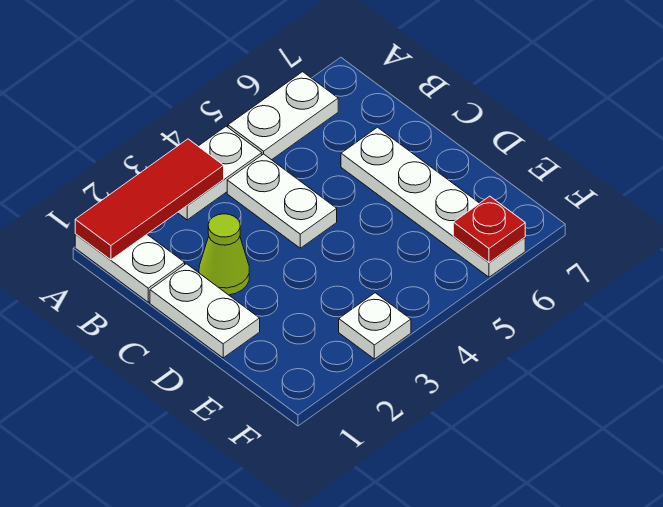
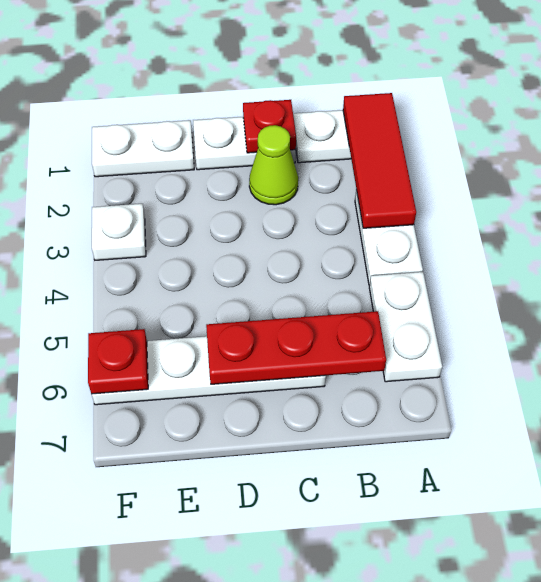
white 1x2 plate [227,154,337,248] -> white 1x2 plate moved to [92,120,194,177]
none -> red 1x3 plate [206,311,386,384]
none -> red 1x1 plate [243,100,296,153]

